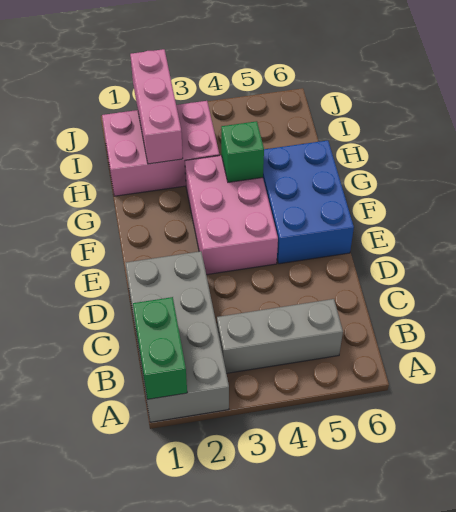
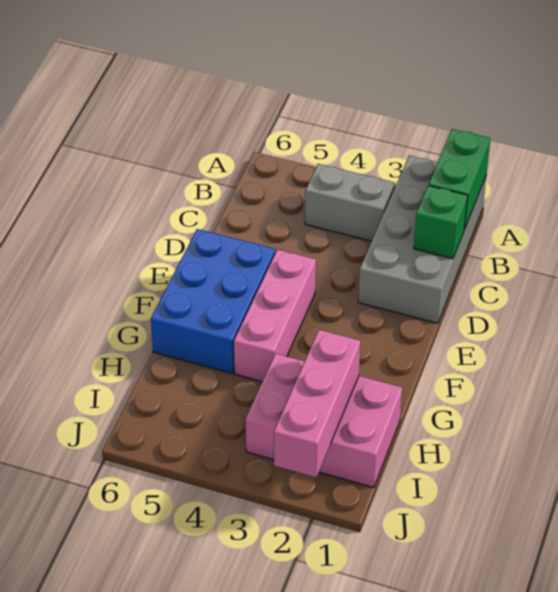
grey 1x3 brick [217,299,343,373] -> grey 1x2 brick [305,164,395,241]
pink 2x3 brick [185,155,278,275] -> pink 1x3 brick [234,250,316,382]
green 1x1 brick [221,121,264,182] -> green 1x1 brick moved to [414,185,468,259]

